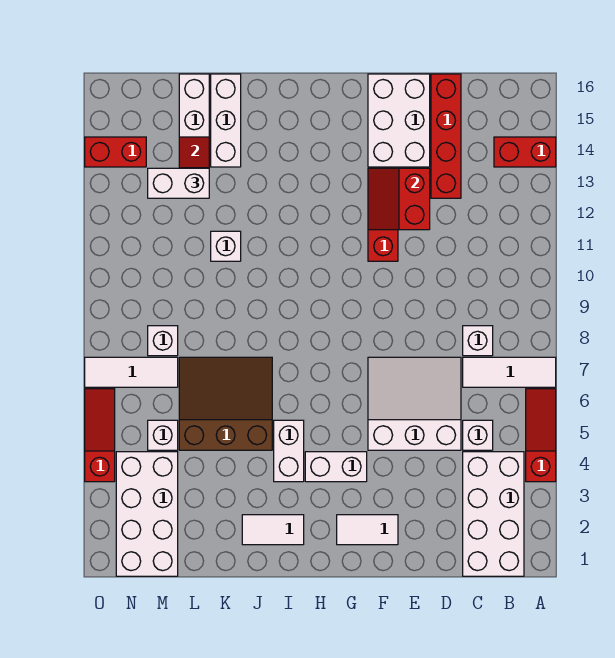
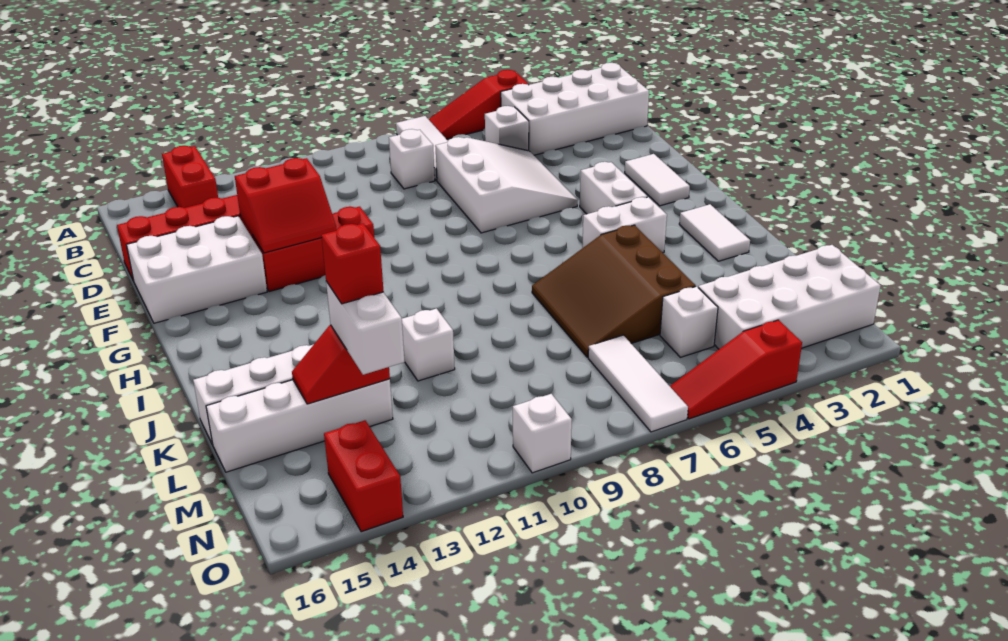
white 3x3 slope [368,357,461,450] -> white 3x3 slope turned to [435,137,577,233]
none -> red 1x1 brick [321,224,384,304]
white 1x1 brick [148,326,178,356] -> white 1x1 brick moved to [513,394,572,473]

